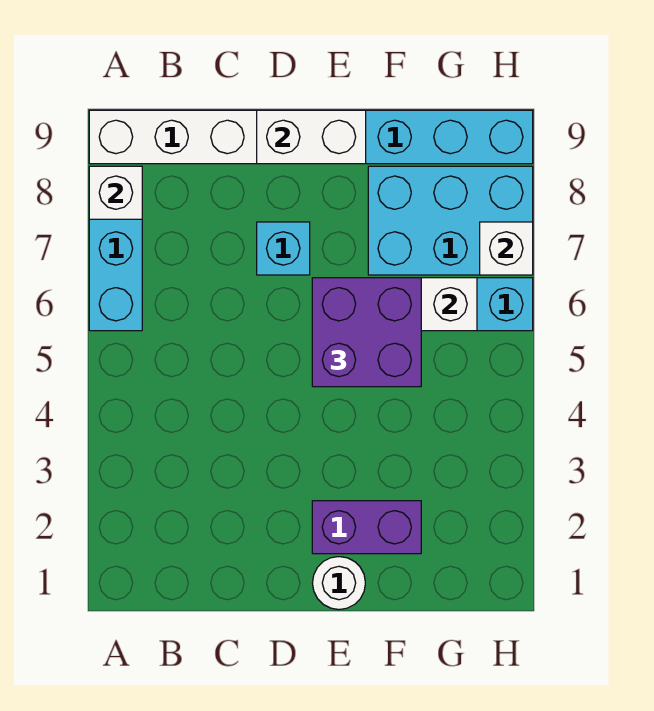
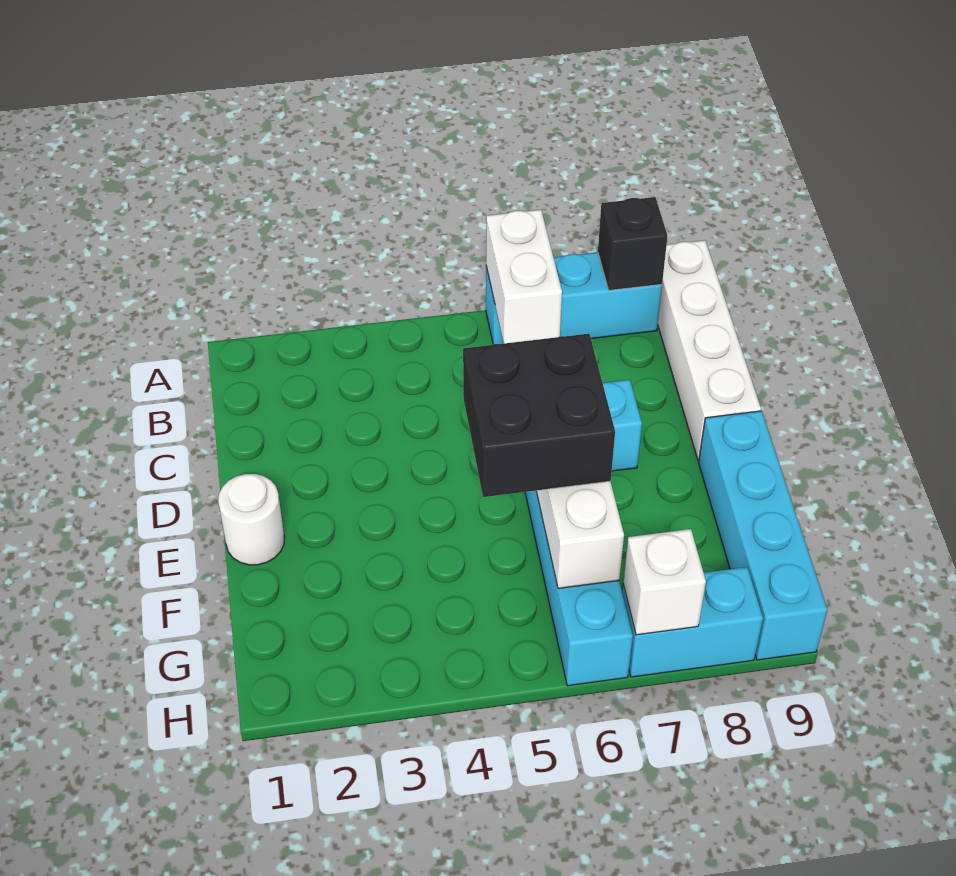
white 1x1 brick [89,166,142,219] -> black 1x1 brick [598,197,668,290]
white 1x2 brick [257,110,366,164] -> white 1x2 brick moved to [486,210,562,343]
purple 1x2 brick [312,501,421,554] -> none
purple 2x2 brick [312,278,421,387] -> black 2x2 brick [463,334,615,497]
cyan 2x3 brick [368,166,533,275] -> cyan 1x2 brick [622,567,763,677]

